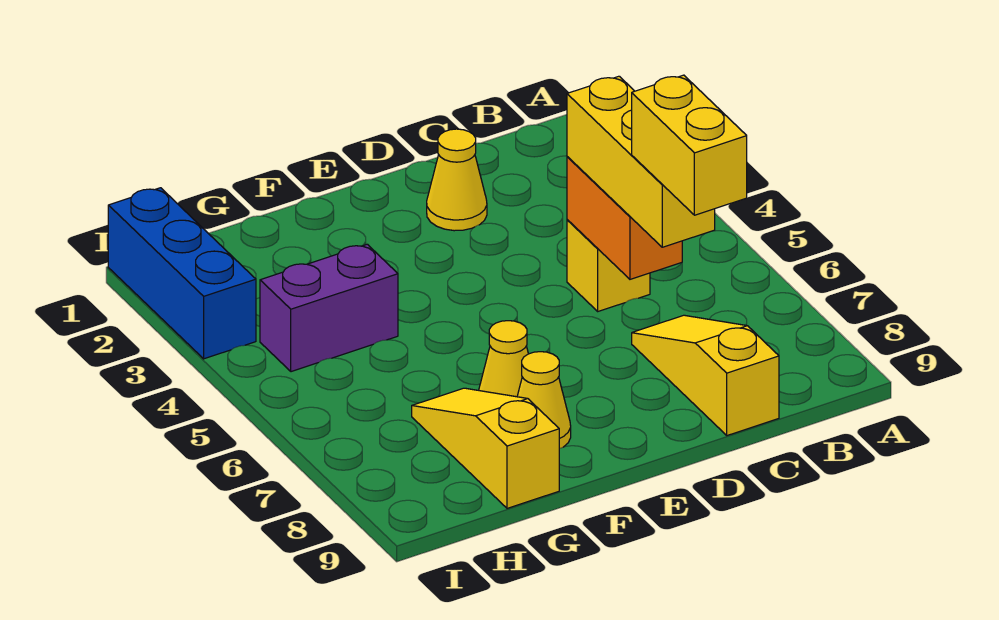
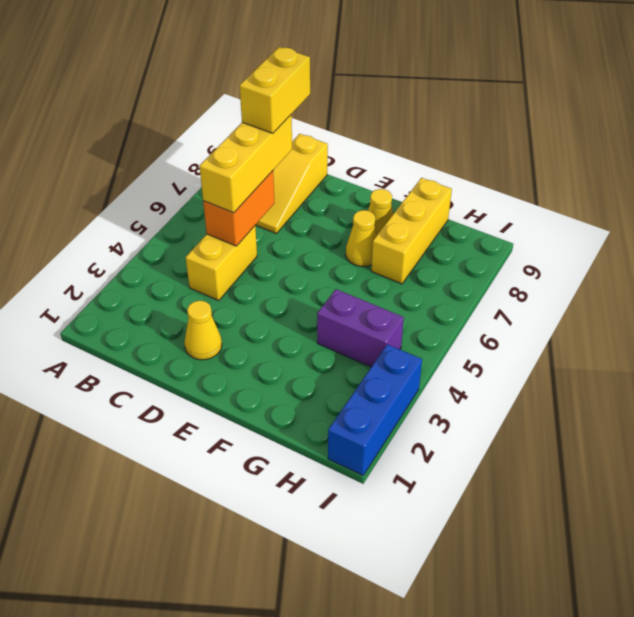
yellow 1x1 brick [567,220,650,311] -> yellow 1x2 brick [186,226,257,301]
yellow 1x3 slope [412,388,559,508] -> yellow 1x3 brick [371,178,452,284]

